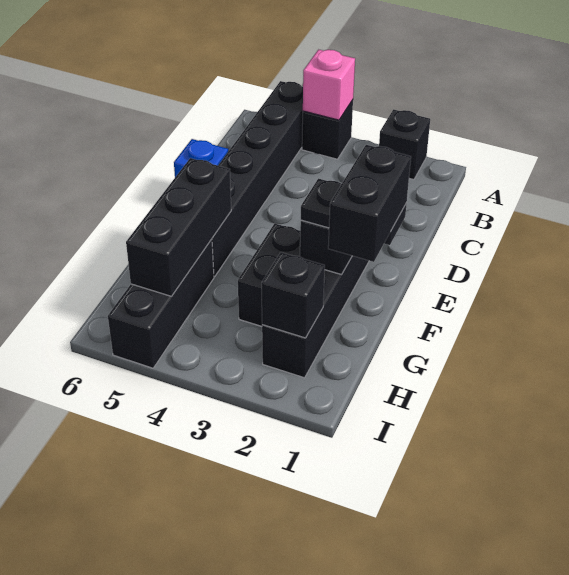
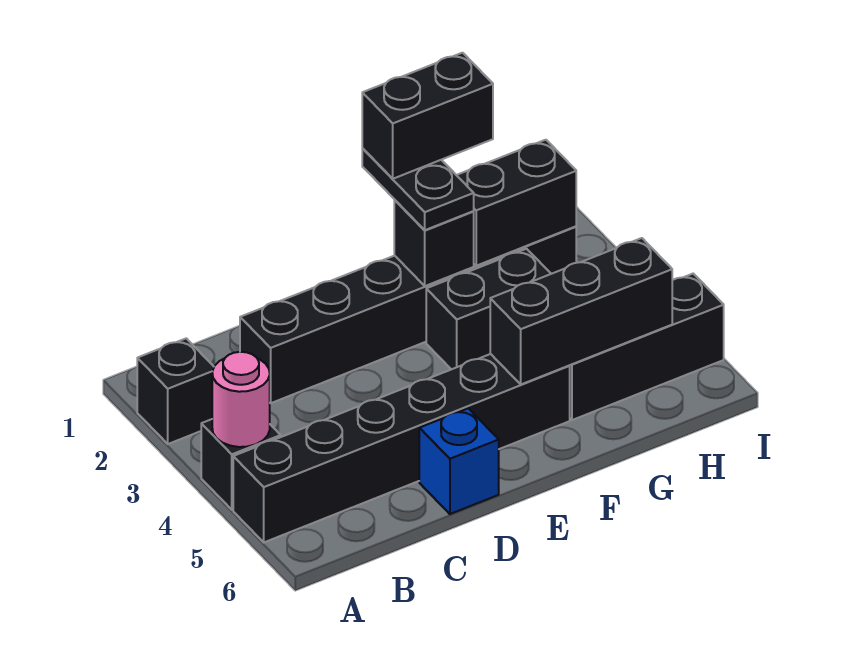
pink 1x1 brick [303,50,355,120] -> pink 1x1 round brick [212,352,270,447]
black 1x1 brick [262,252,325,338] -> black 1x2 brick [457,140,576,266]

